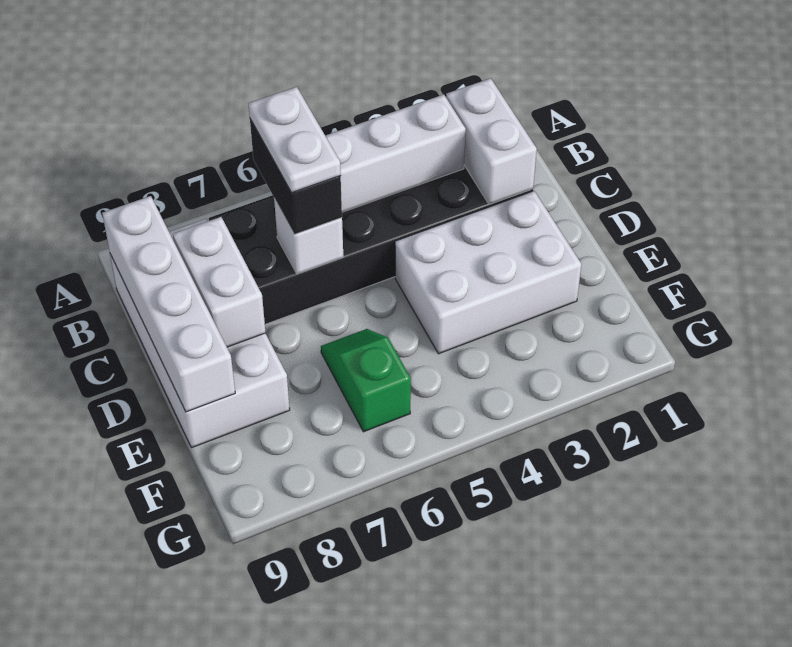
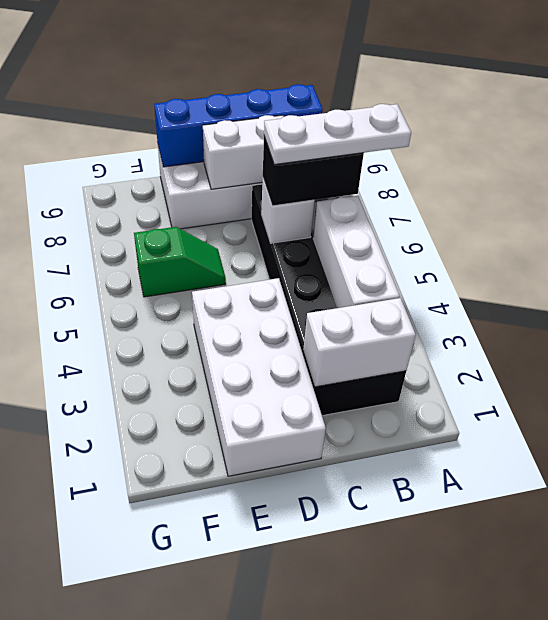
white 1x2 plate [248,87,341,193] -> white 1x3 plate [264,104,411,165]
white 1x4 brick [102,196,235,412] -> blue 1x4 brick [154,84,323,167]
white 2x3 brick [395,191,581,354] -> white 2x4 brick [192,278,326,476]

